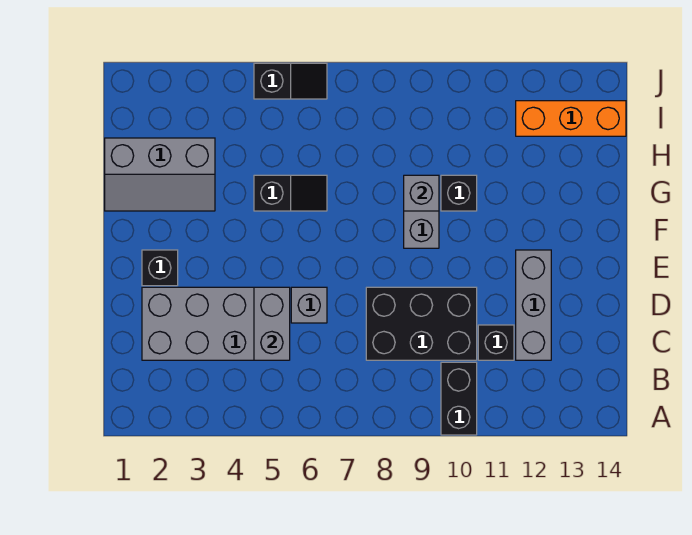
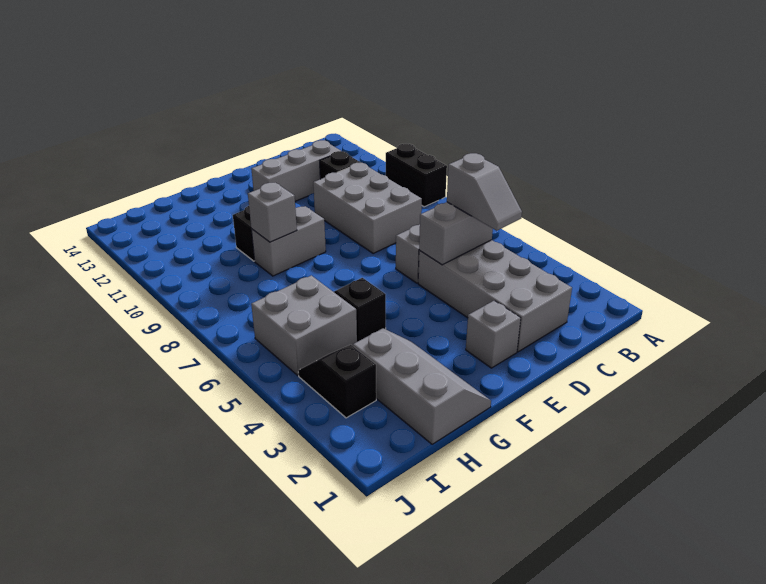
black 1x2 brick [441,362,477,435] -> black 1x2 brick turned to [386,144,447,207]
none -> grey 1x2 slope [447,153,522,231]
black 2x3 brick [366,287,477,360] -> grey 2x3 brick [313,163,422,253]
black 1x1 brick [142,250,178,286] -> grey 1x1 brick [466,301,521,368]
none -> grey 2x2 brick [251,275,357,375]
orange 1x3 brick [516,101,626,136] -> none
black 1x2 slope [254,63,327,99] -> black 1x2 slope moved to [298,345,376,418]

